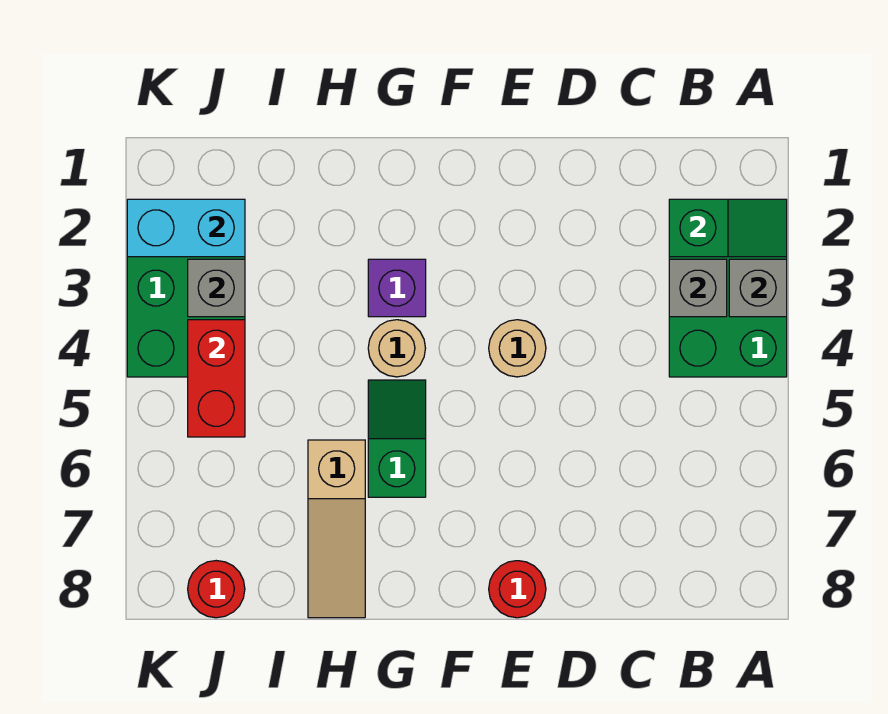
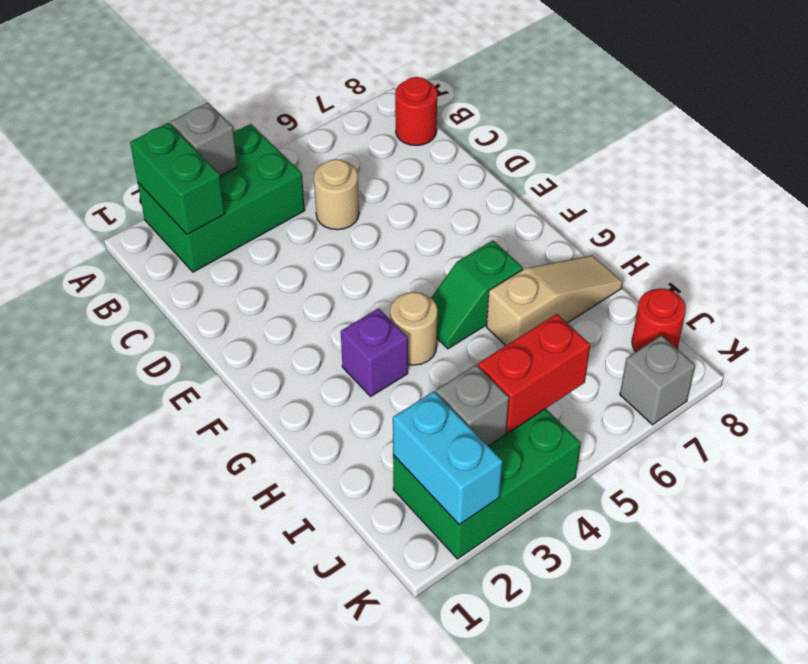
green 1x2 slope [669,199,787,257] -> green 1x2 brick [130,123,225,234]
grey 1x1 brick [669,259,727,317] -> grey 1x1 brick moved to [620,335,695,425]
tan 1x1 round brick [489,320,546,377] -> tan 1x1 round brick moved to [314,159,359,230]
red 1x1 round brick [489,561,546,618] -> red 1x1 round brick moved to [395,77,437,145]

